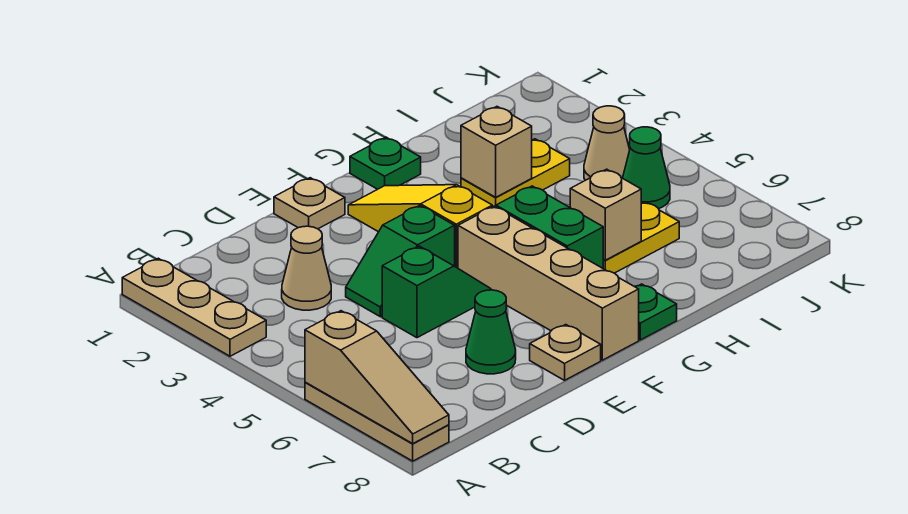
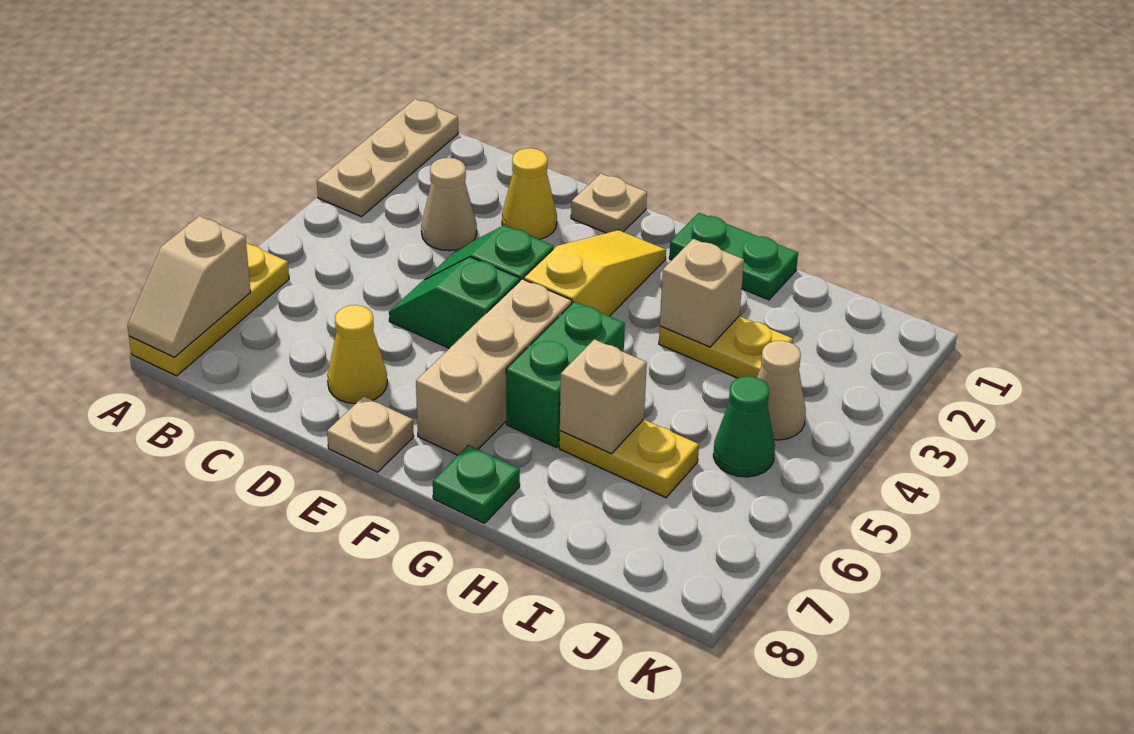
tan 1x3 plate [305,382,449,461] -> yellow 1x3 plate [129,243,289,376]
tan 1x3 slope [305,311,449,443] -> tan 1x2 slope [127,216,251,357]
none -> yellow 1x1 cone [502,148,557,240]
green 1x2 slope [382,246,491,338] -> green 1x2 slope turned to [389,257,520,348]
green 1x1 cone [466,290,516,374] -> yellow 1x1 cone [327,305,387,403]
tan 1x4 brick [458,206,639,360] -> tan 1x3 brick [416,279,572,455]
green 1x1 plate [350,137,421,189] -> green 1x2 plate [669,213,798,300]

